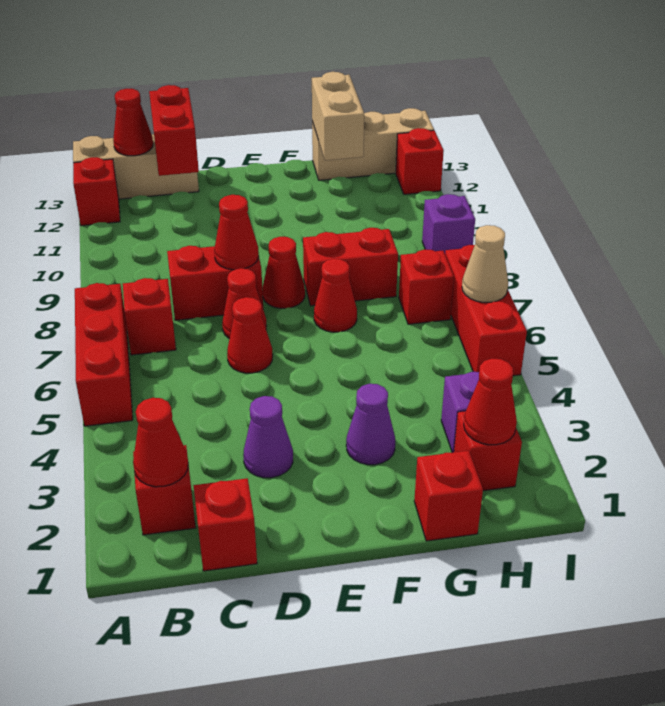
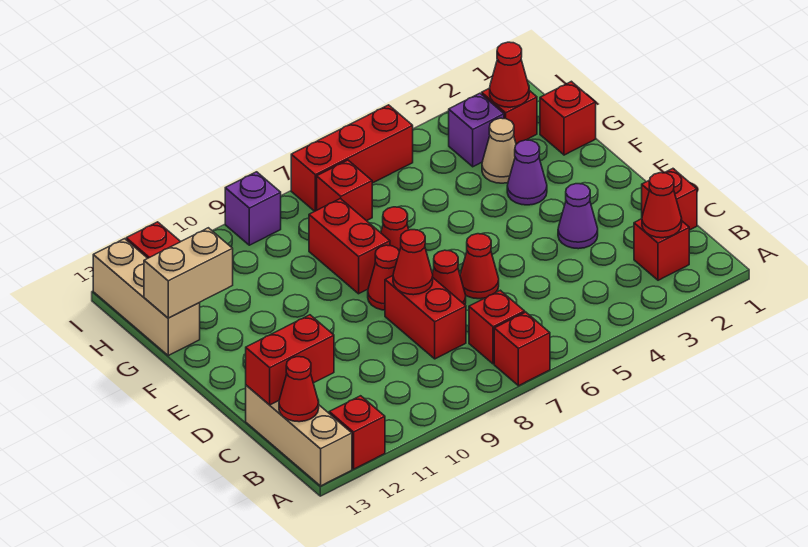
red 1x3 brick [75,283,133,426] -> red 1x1 brick [494,312,550,386]
tan 1x1 cone [462,225,508,302] -> tan 1x1 cone moved to [482,118,516,183]

